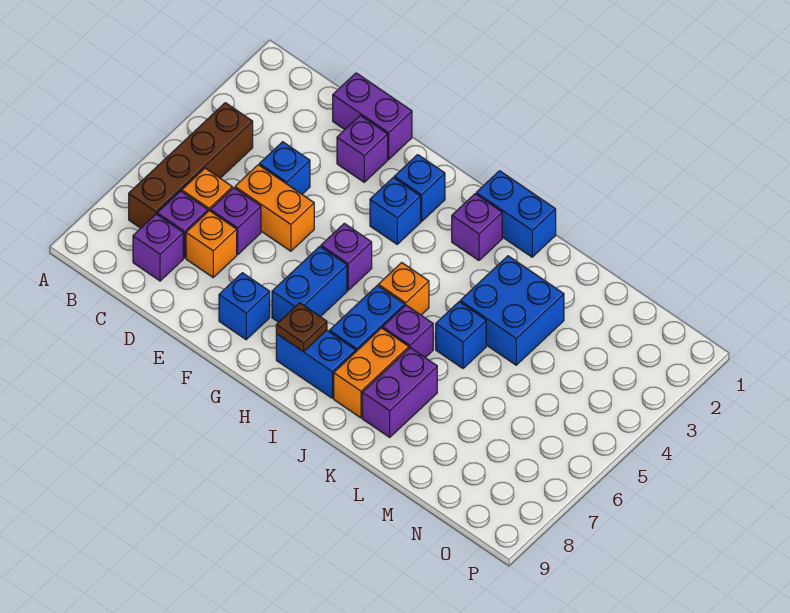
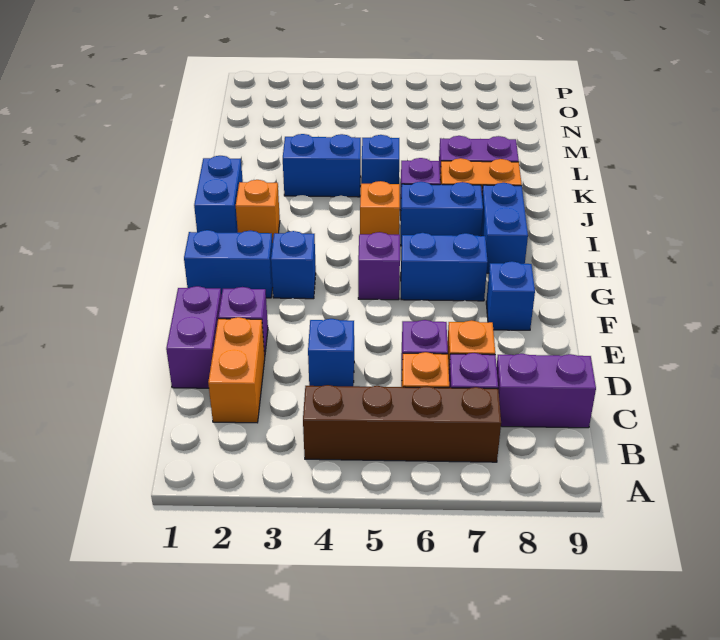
purple 1x1 brick [133,214,183,281] -> purple 1x2 brick [497,354,596,428]
orange 1x2 brick [235,165,314,251] -> orange 1x2 brick moved to [208,317,265,423]
blue 1x1 brick [394,155,445,221] -> blue 1x2 brick [184,230,273,298]
brown 1x1 plate [276,303,327,352] -> none
purple 1x1 brick [452,194,502,260] -> orange 1x1 brick [236,180,280,243]
blue 2x2 brick [460,256,564,365] -> blue 1x2 brick [283,134,361,197]

